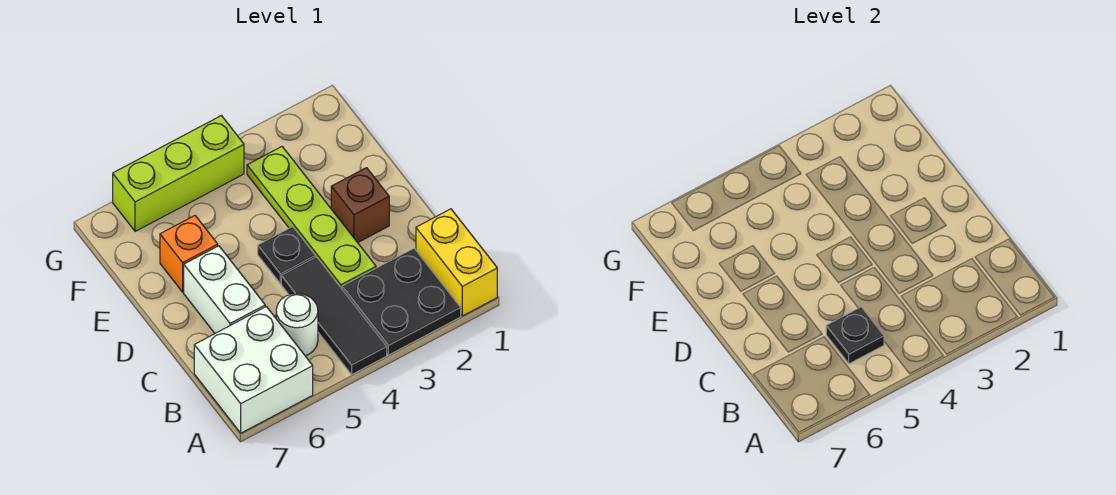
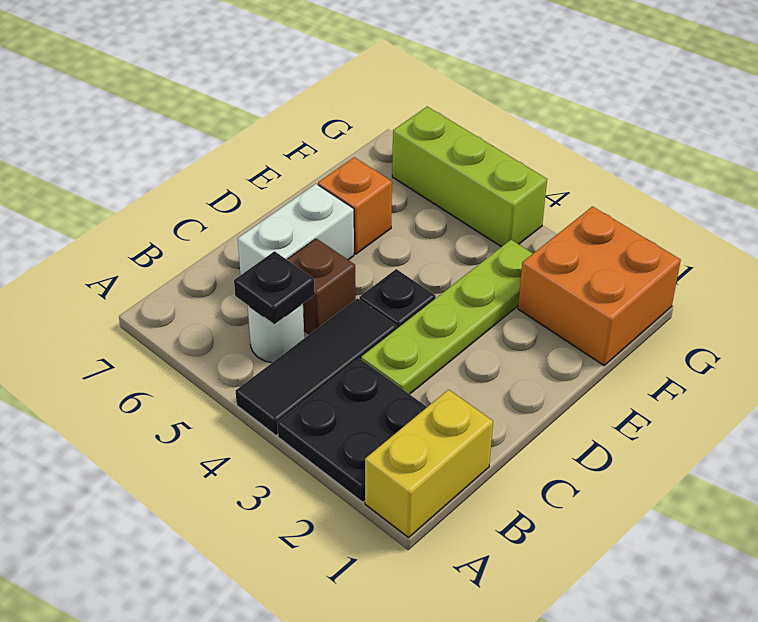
white 2x2 brick [194,307,313,433] -> none
brown 1x1 brick [331,168,389,243] -> brown 1x1 brick moved to [287,238,356,334]
none -> orange 2x2 brick [518,206,681,365]

